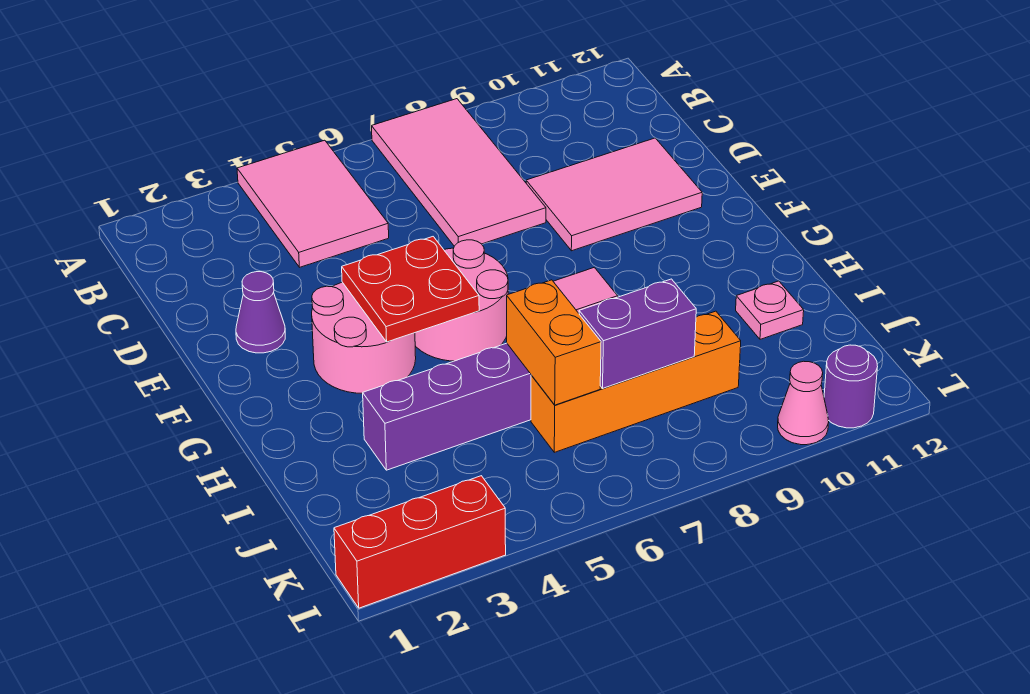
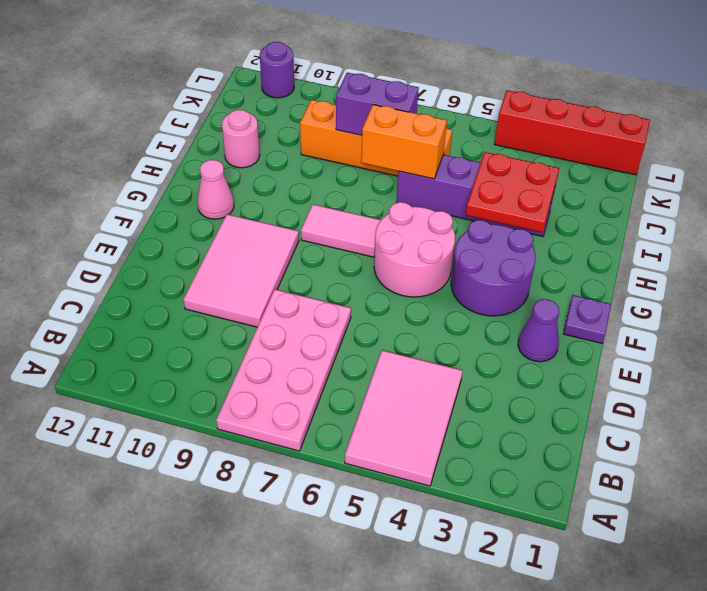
pink 2x4 tile [372,99,546,246] -> pink 2x4 plate [216,289,351,451]
pink 2x3 tile [526,138,702,251] -> pink 2x3 tile turned to [183,214,299,327]
none -> purple 1x1 plate [563,295,611,343]
pink 2x2 round brick [312,282,416,393] -> purple 2x2 round brick [451,220,536,316]
red 2x2 plate [342,237,479,342] -> red 2x2 plate moved to [466,152,559,233]
orange 1x2 brick [507,280,601,405] -> orange 1x2 brick turned to [361,105,447,179]
pink 1x1 plate [736,281,804,339] -> pink 1x1 round brick [222,110,260,168]
red 1x3 brick [334,476,506,608] -> red 1x4 brick [494,90,650,175]
pink 1x1 cone [778,361,829,445] -> pink 1x1 cone moved to [197,160,234,219]

